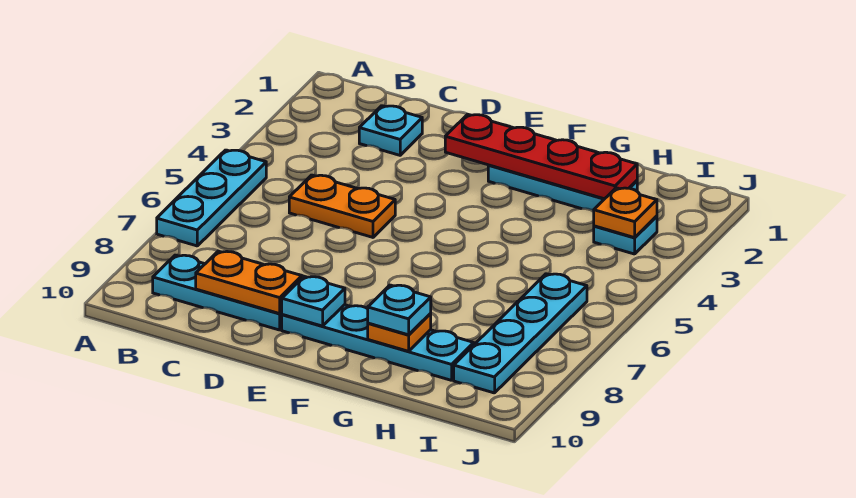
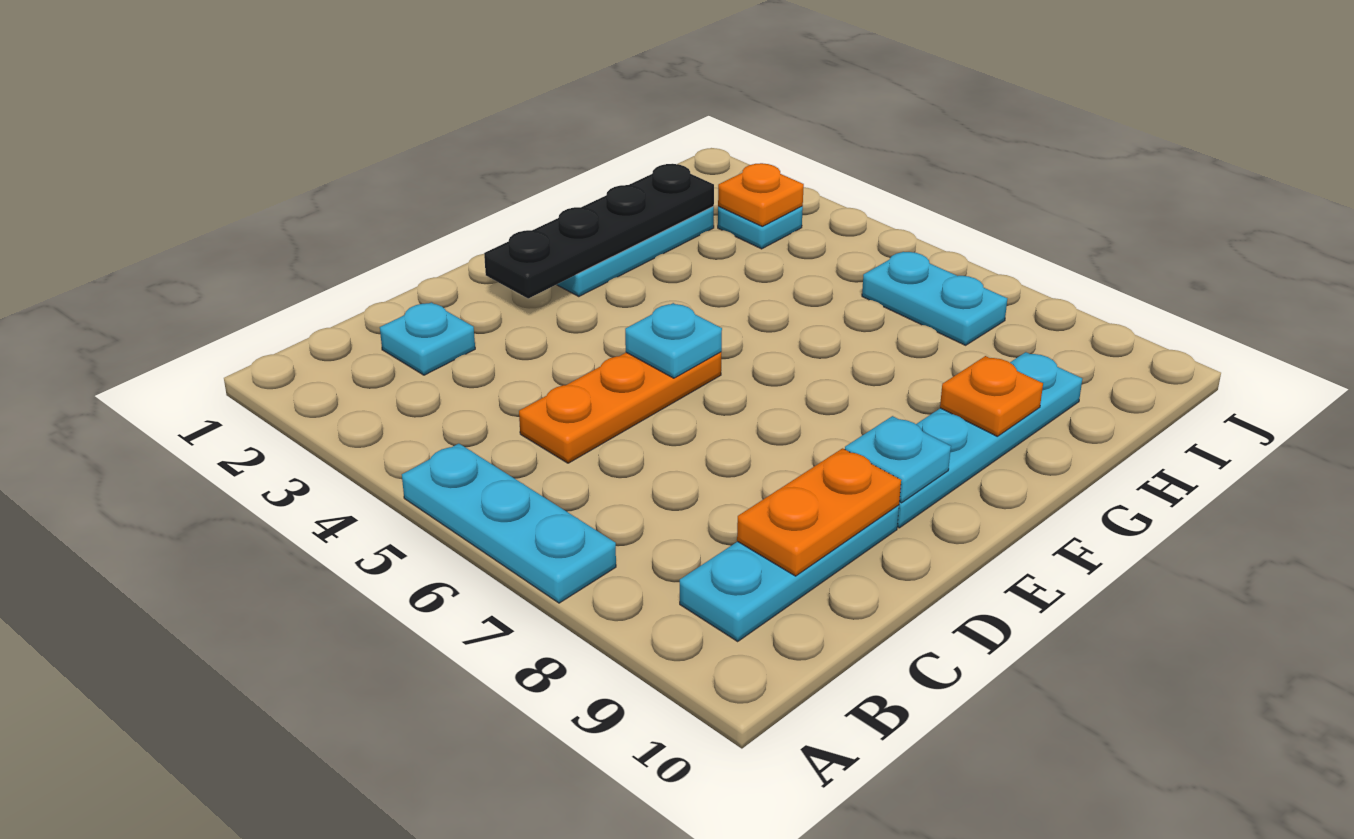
orange 1x2 plate [289,175,395,237] -> orange 1x3 plate [519,352,721,463]
red 1x4 plate [445,114,637,199] -> black 1x4 plate [484,164,714,299]
cyan 1x1 plate [368,285,431,335] -> cyan 1x1 plate moved to [625,303,722,378]
cyan 1x4 plate [454,274,587,393] -> cyan 1x2 plate [862,252,1007,345]

